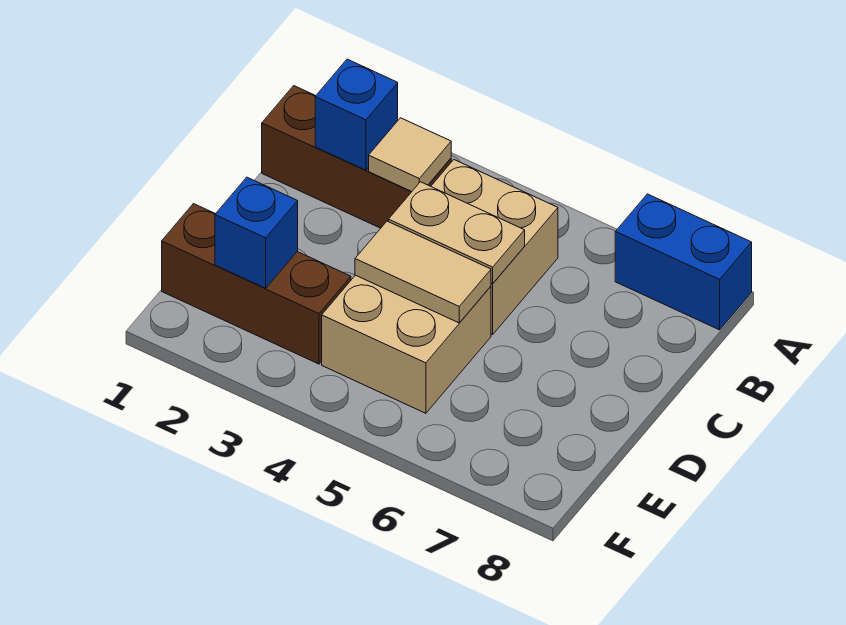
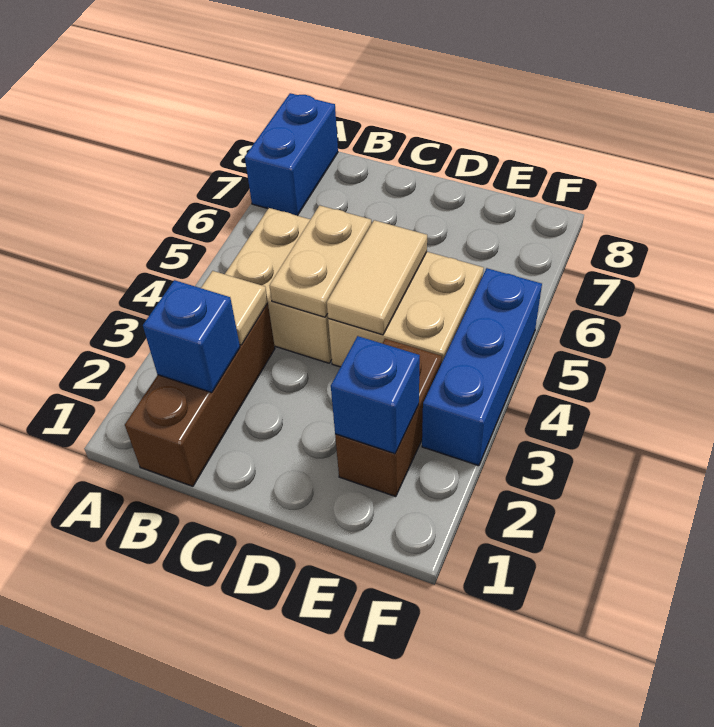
brown 1x3 brick [162,204,351,364] -> brown 1x2 brick [335,339,442,497]
none -> blue 1x3 brick [422,268,542,466]

